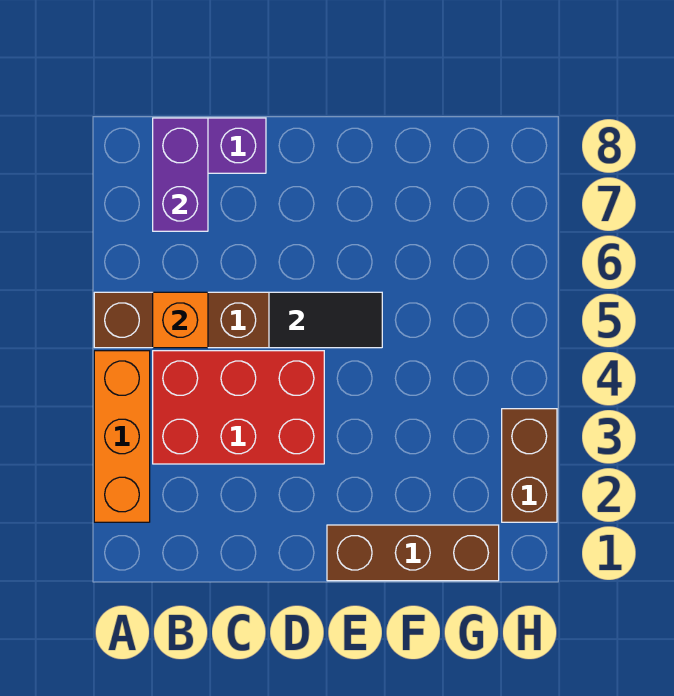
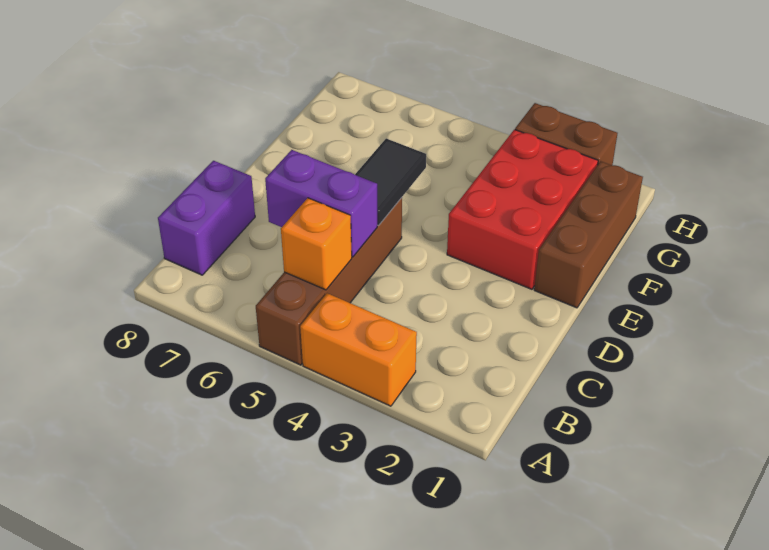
orange 1x3 brick [94,351,150,522] -> orange 1x2 brick [300,293,417,406]
red 2x3 brick [153,351,324,464] -> red 2x3 brick moved to [447,130,598,289]
purple 1x2 brick [153,118,208,231] -> purple 1x2 brick moved to [265,150,377,257]

